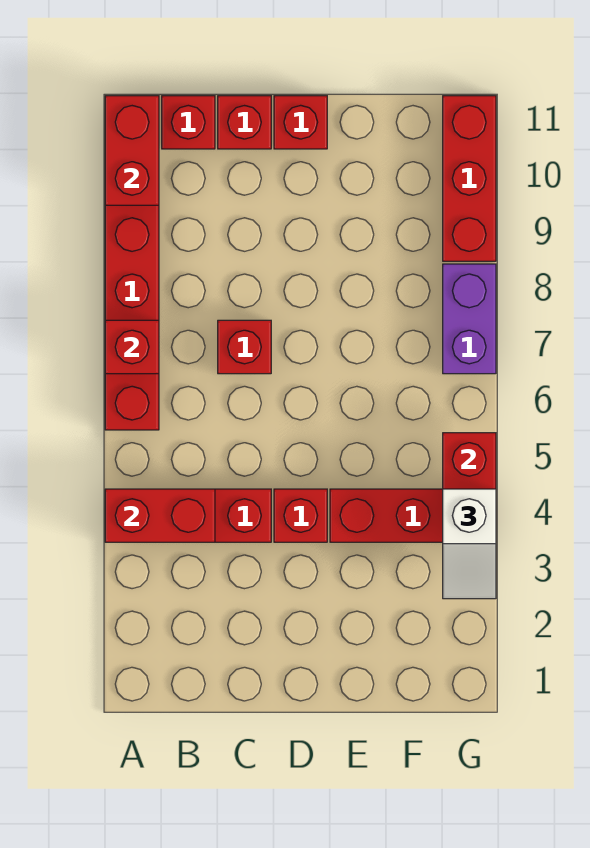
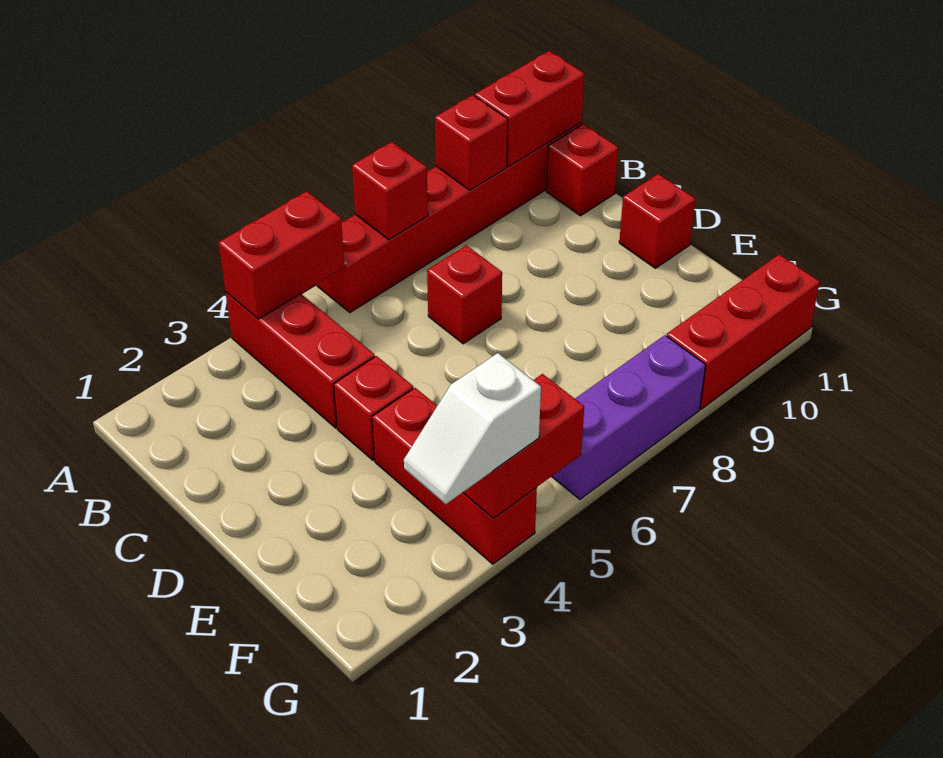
red 1x2 brick [105,489,215,542] -> red 1x2 brick turned to [219,191,345,319]
red 1x1 brick [218,96,271,149] -> red 1x1 brick moved to [435,95,508,190]
purple 1x2 brick [443,264,496,374] -> purple 1x3 brick [552,335,706,499]

